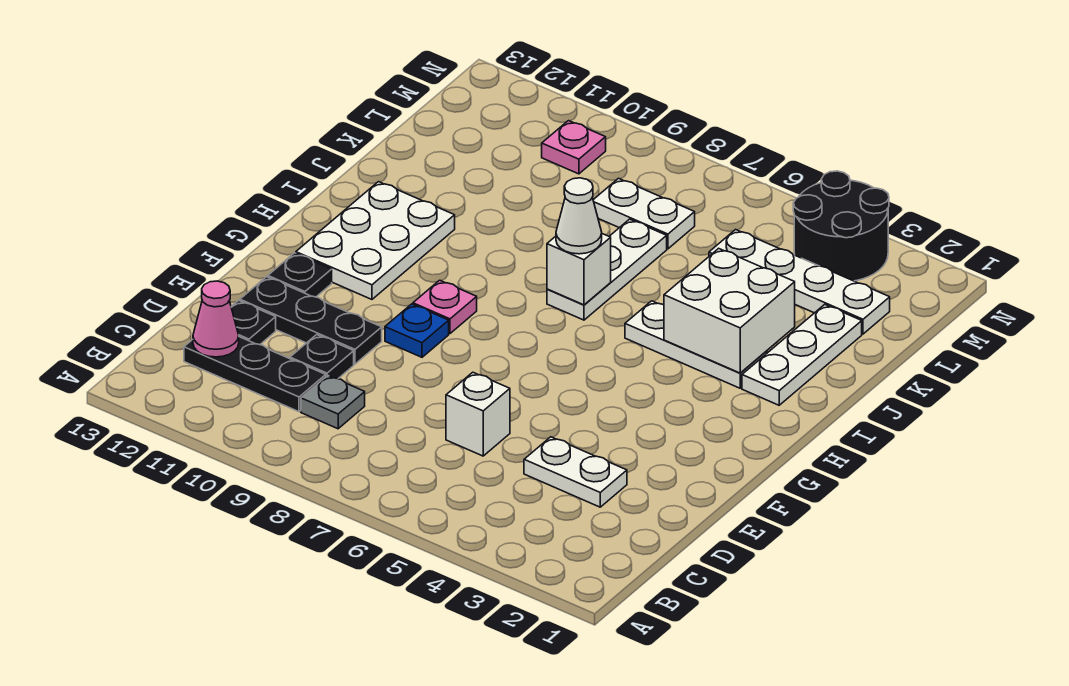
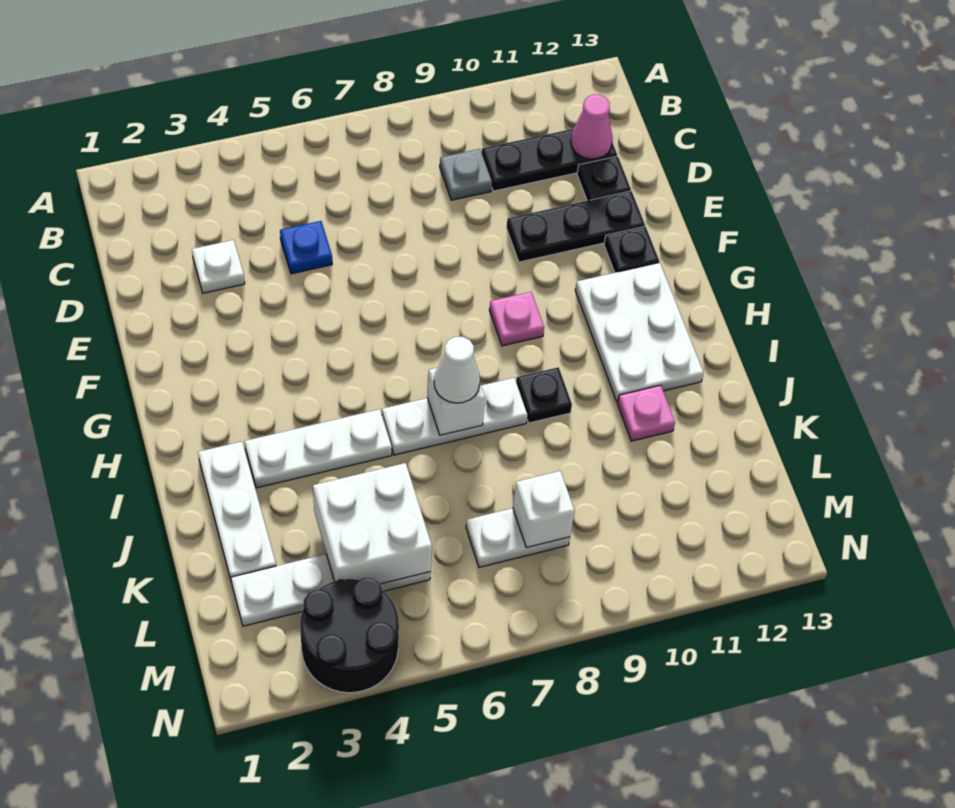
white 1x2 plate [524,437,627,507] -> white 1x1 plate [192,240,245,293]
white 1x1 brick [446,372,510,456] -> white 1x1 brick moved to [513,471,575,548]
black 1x1 plate [290,335,354,379] -> black 1x1 plate moved to [516,367,572,423]
blue 1x1 plate [385,304,449,357] -> blue 1x1 plate moved to [280,221,332,274]
white 2x2 brick [664,248,795,373] -> white 2x2 brick moved to [313,463,432,584]
white 1x3 plate [547,219,667,320] -> white 1x3 plate turned to [382,378,527,455]
pink 1x1 plate [542,121,606,174] -> pink 1x1 plate moved to [617,385,675,441]

